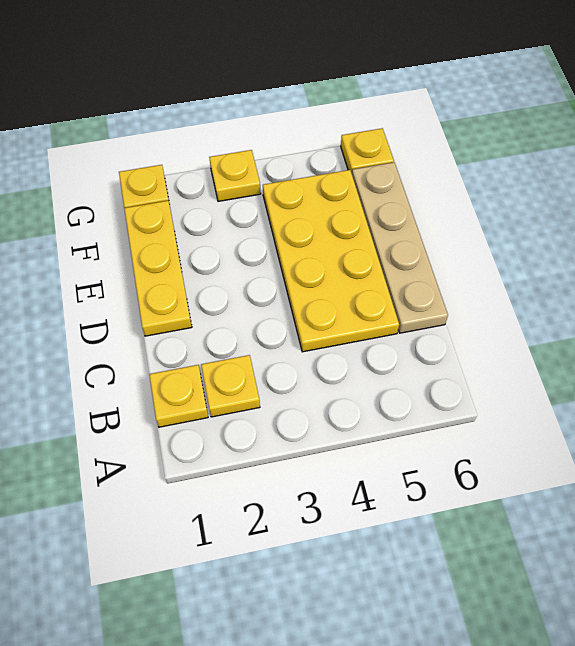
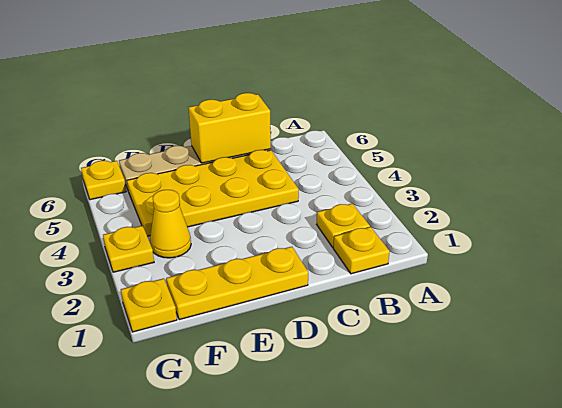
none -> yellow 1x2 brick [188,93,271,163]
none -> yellow 1x1 cone [150,190,191,258]

